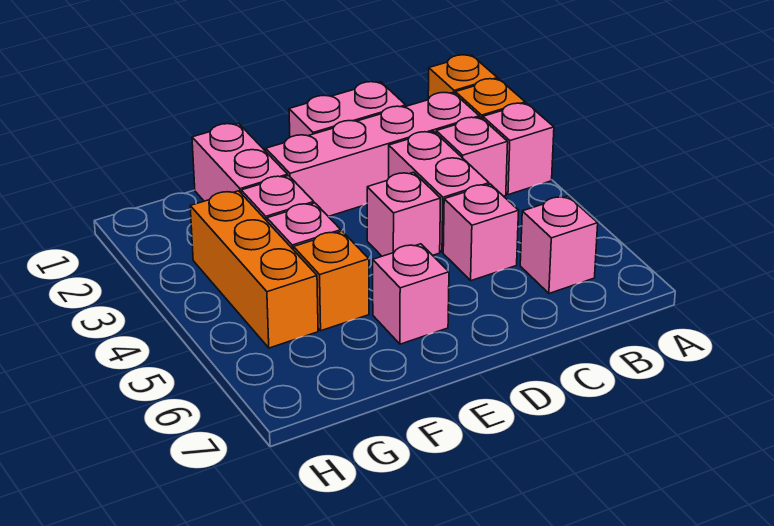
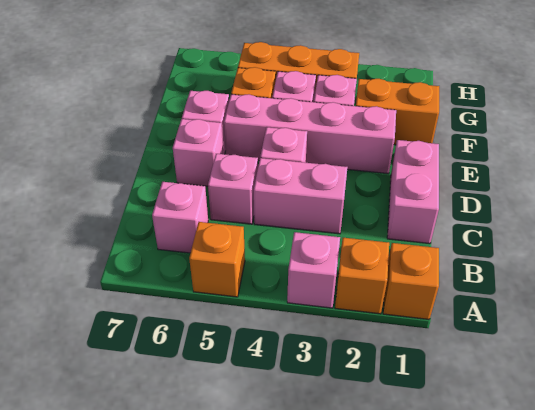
none -> orange 1x1 brick [189,222,245,297]
pink 1x4 brick [266,92,479,216] -> pink 1x4 brick turned to [224,94,396,174]
pink 1x1 brick [436,117,508,196] -> pink 1x1 brick moved to [173,119,223,186]
pink 1x2 brick [192,123,288,201] -> orange 1x2 brick [356,79,439,145]

